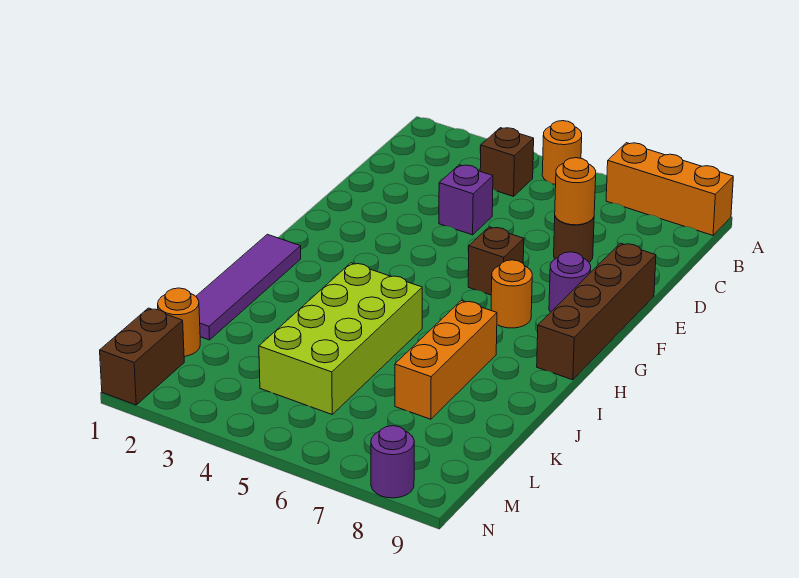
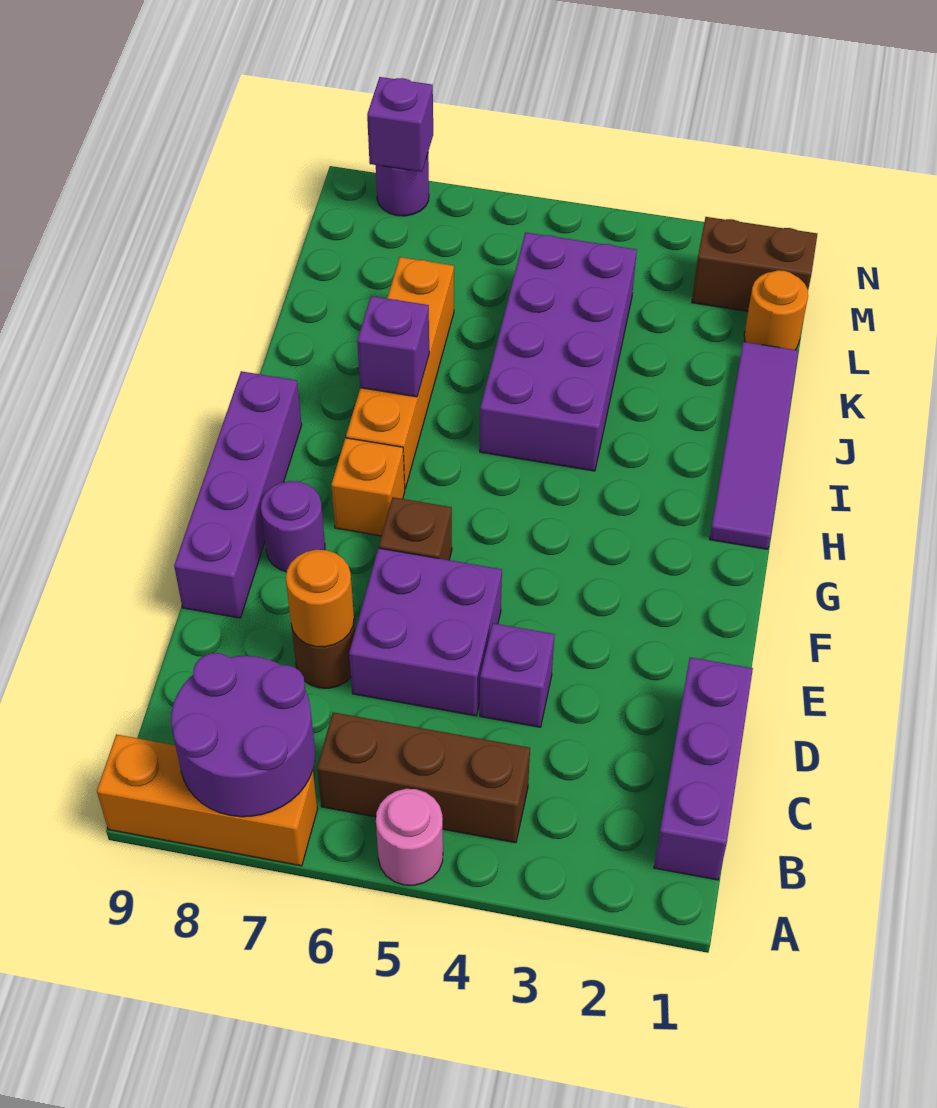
orange 1x1 round brick [542,121,582,185] -> pink 1x1 round brick [376,789,443,885]
none -> purple 2x2 round brick [171,653,315,817]
none -> purple 1x3 brick [654,657,753,880]
brown 1x1 brick [480,128,534,196] -> brown 1x3 brick [317,712,530,843]
none -> purple 2x2 brick [349,548,502,716]
brown 1x4 brick [537,243,656,380] -> purple 1x4 brick [174,371,302,618]
orange 1x1 round brick [491,260,532,328] -> orange 1x1 brick [331,438,405,536]
lime 2x4 brick [259,263,422,414] -> purple 2x4 brick [480,232,637,471]
orange 1x3 brick [395,300,497,419] -> orange 1x4 brick [346,257,454,488]
none -> purple 1x1 brick [357,296,429,397]
brown 1x2 brick [100,308,184,405] -> brown 1x2 brick turned to [692,217,817,311]
none -> purple 1x1 brick [367,77,433,172]

